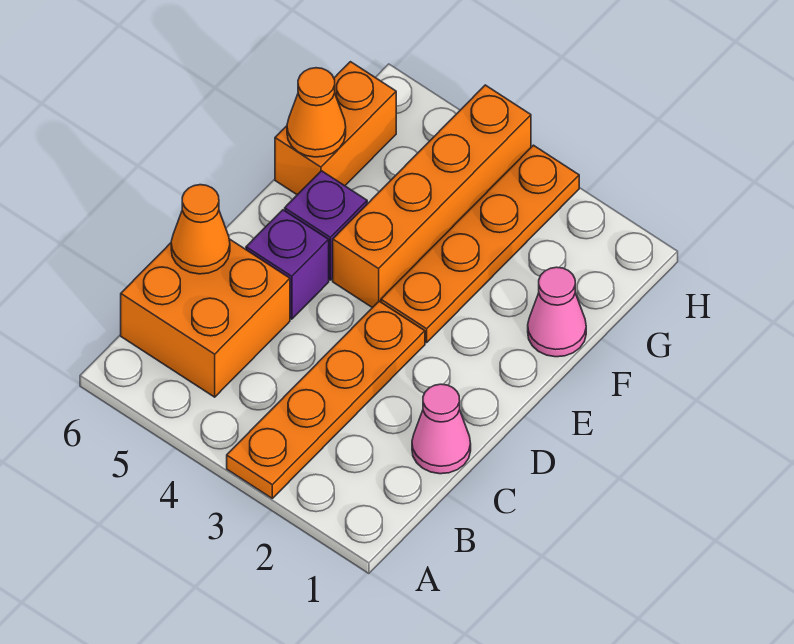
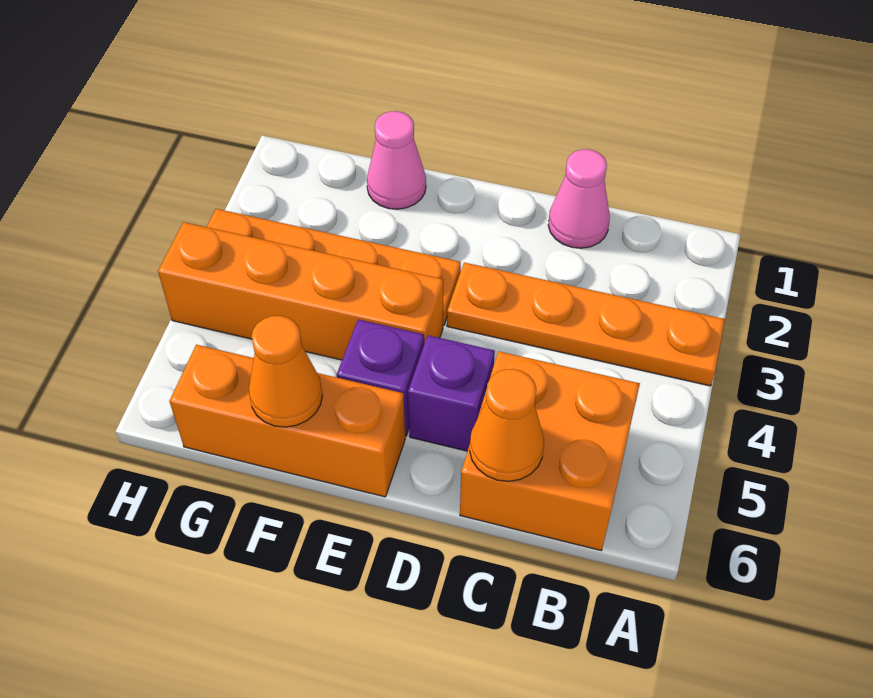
orange 1x2 brick [275,62,396,195] -> orange 1x3 brick [169,345,405,497]

